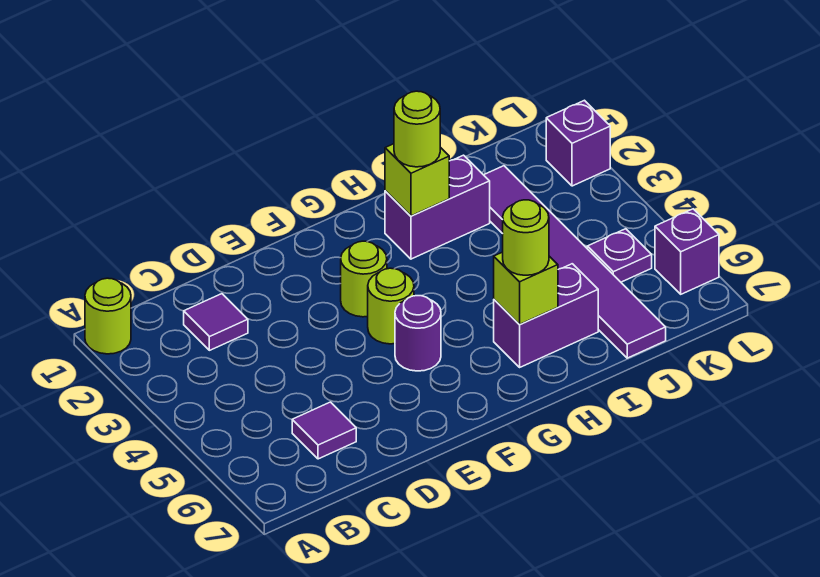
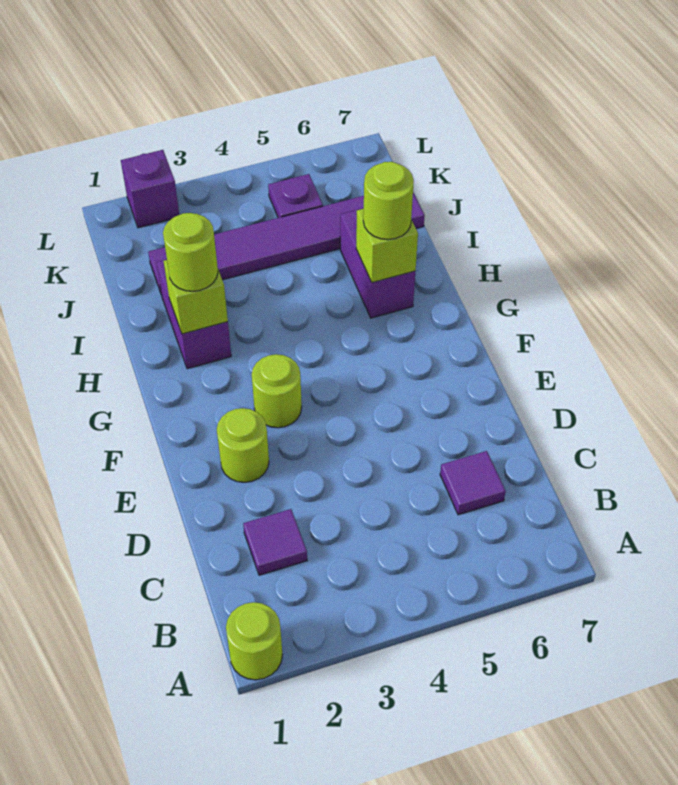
lime 1x1 round brick [368,268,414,344] -> lime 1x1 round brick moved to [217,408,269,483]
purple 1x1 round brick [395,296,441,371] -> none
purple 1x1 brick [655,209,719,294] -> none

